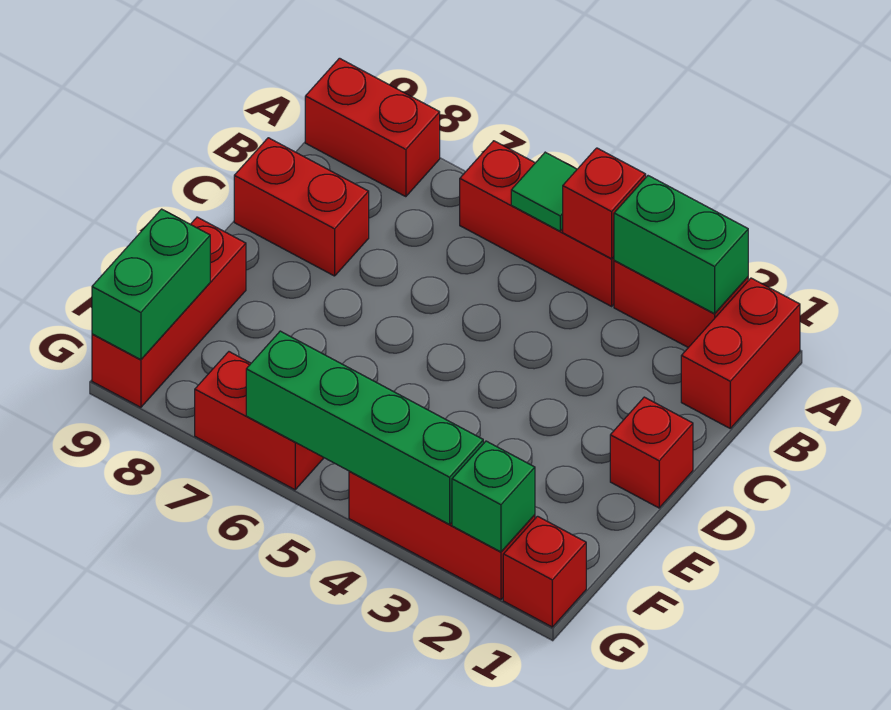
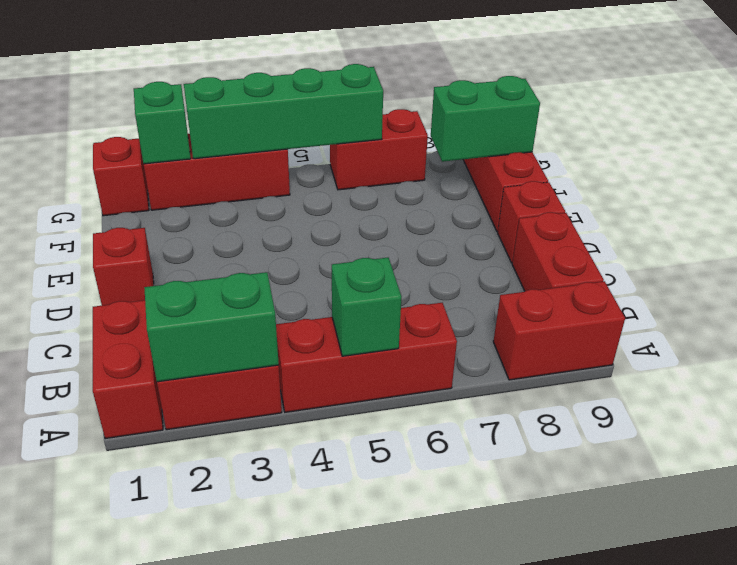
red 1x1 brick [563,148,646,259] -> red 1x1 brick moved to [498,181,565,263]
green 1x1 tile [511,152,577,231] -> green 1x1 brick [332,258,402,356]
red 1x2 brick [234,138,369,276] -> red 1x2 brick turned to [512,212,604,291]
green 1x2 brick [92,209,210,360] -> green 1x2 brick turned to [431,76,540,162]

